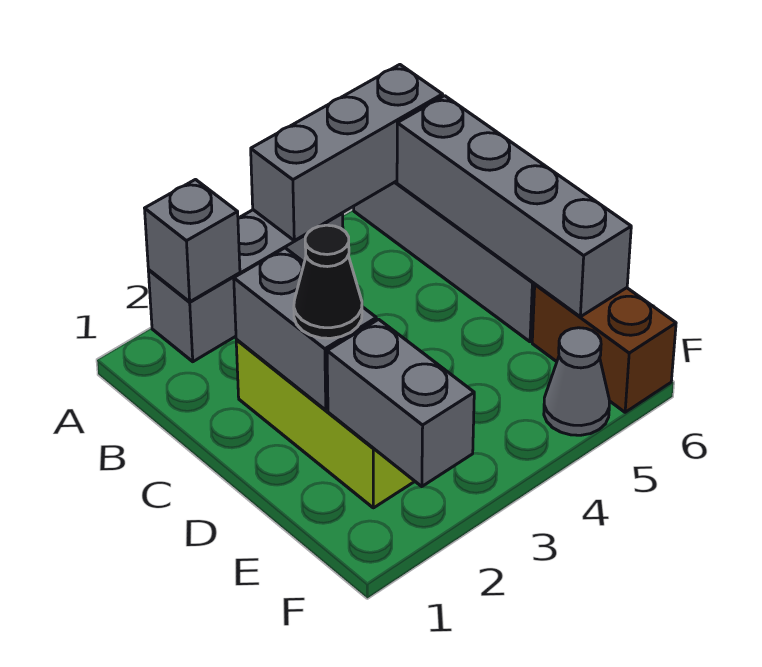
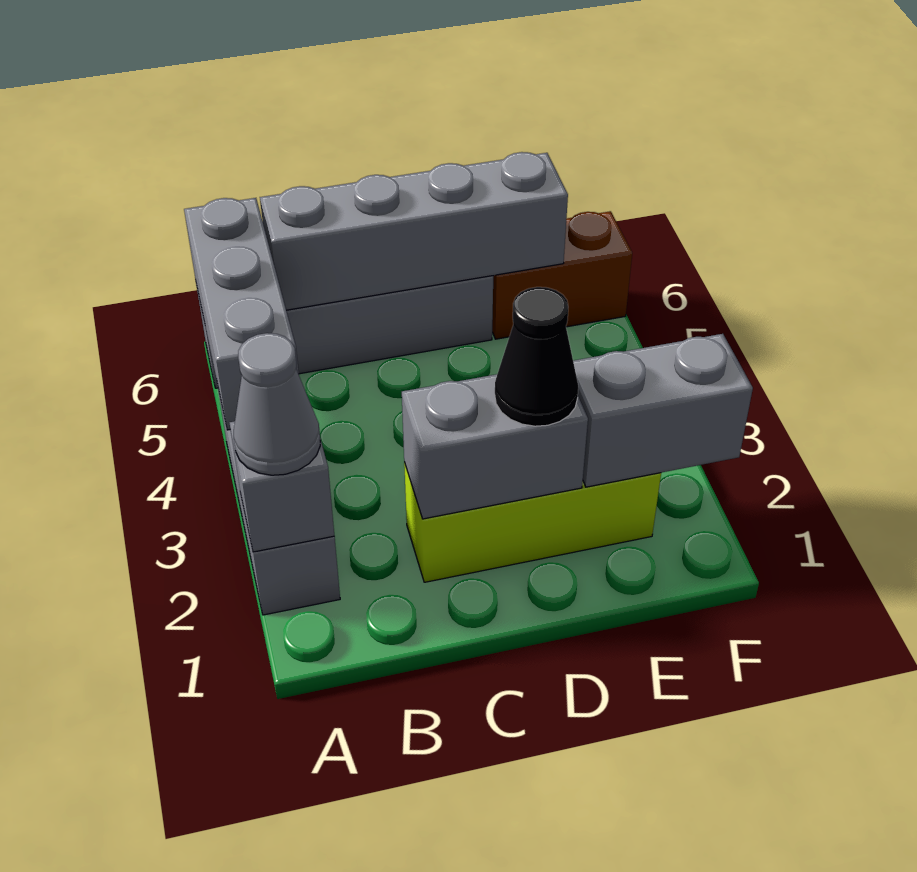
grey 1x1 cone [544,328,609,435] -> grey 1x1 cone moved to [234,333,320,475]

